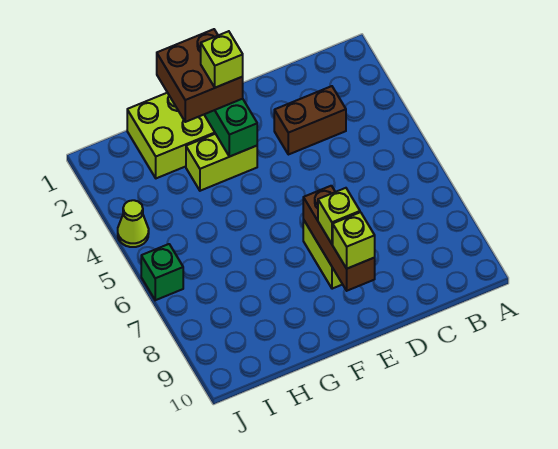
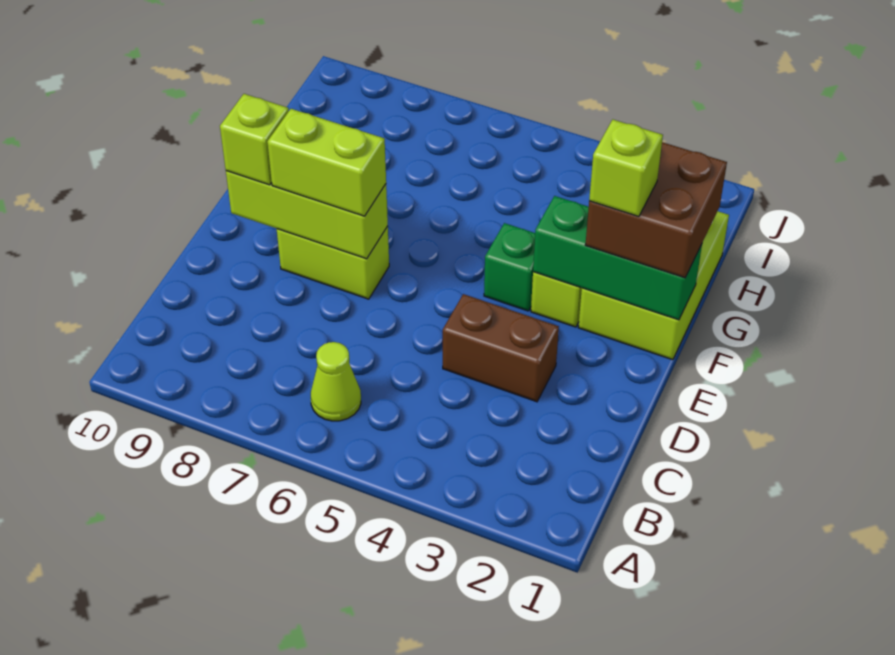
brown 1x2 brick [274,86,346,155] -> brown 1x2 brick turned to [443,294,559,402]
brown 1x3 brick [303,186,375,291] -> lime 1x3 brick [226,171,388,259]
lime 1x1 brick [318,188,360,244] -> lime 1x2 brick [267,109,386,216]
lime 1x1 cone [118,200,149,247] -> lime 1x1 cone moved to [311,342,361,421]
green 1x1 brick [141,244,183,300] -> green 1x1 brick moved to [484,223,535,311]

